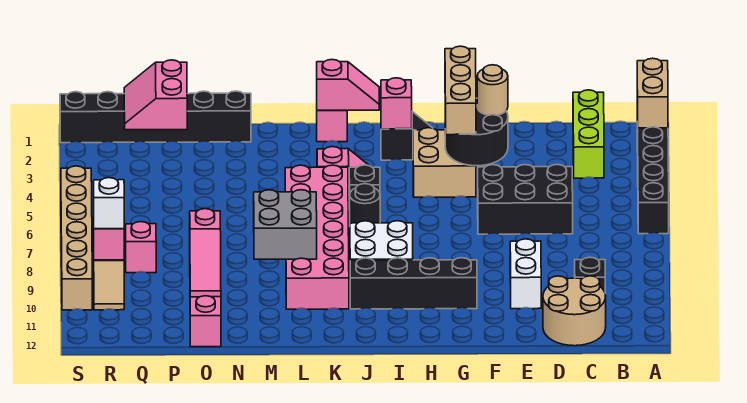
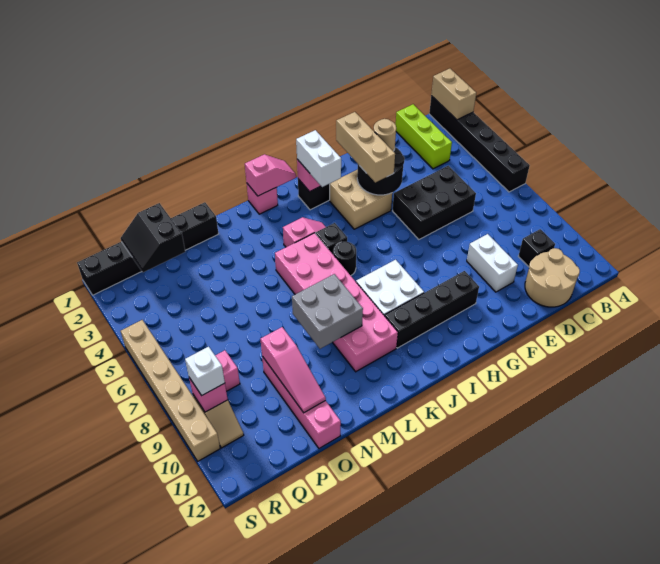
none -> white 1x2 brick [296,130,341,187]
pink 2x2 slope [124,60,187,130] -> black 2x2 slope [121,203,185,272]

